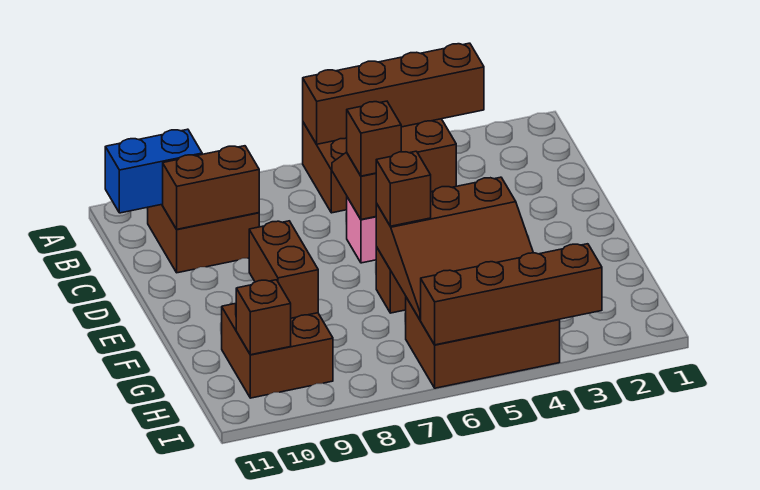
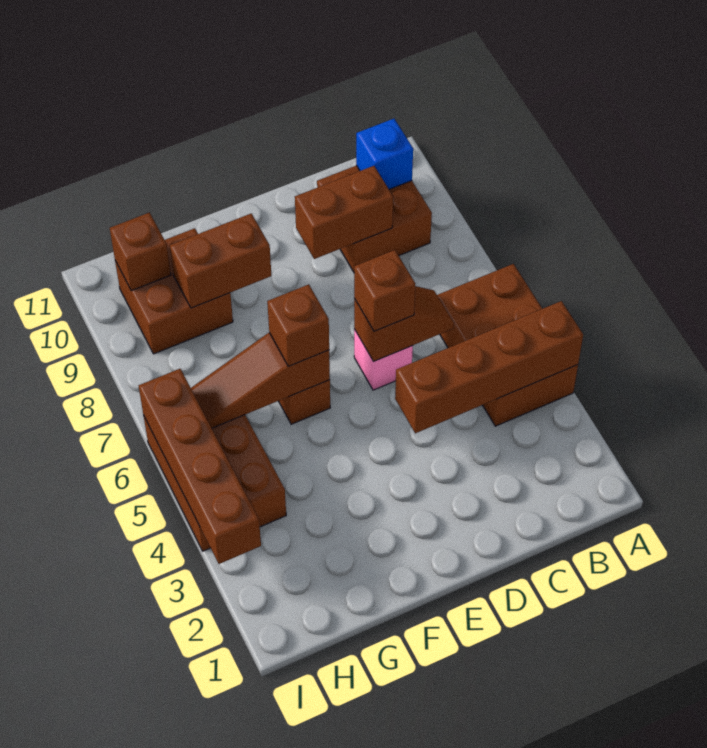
brown 1x4 brick [303,43,484,144] -> brown 1x4 brick turned to [395,301,583,433]
blue 1x2 brick [105,129,202,213] -> blue 1x1 brick [356,119,413,189]
brown 1x2 brick [163,146,259,229] -> brown 1x2 brick turned to [295,166,393,259]
brown 3x3 slope [376,177,533,320] -> brown 1x3 slope [191,333,330,428]

